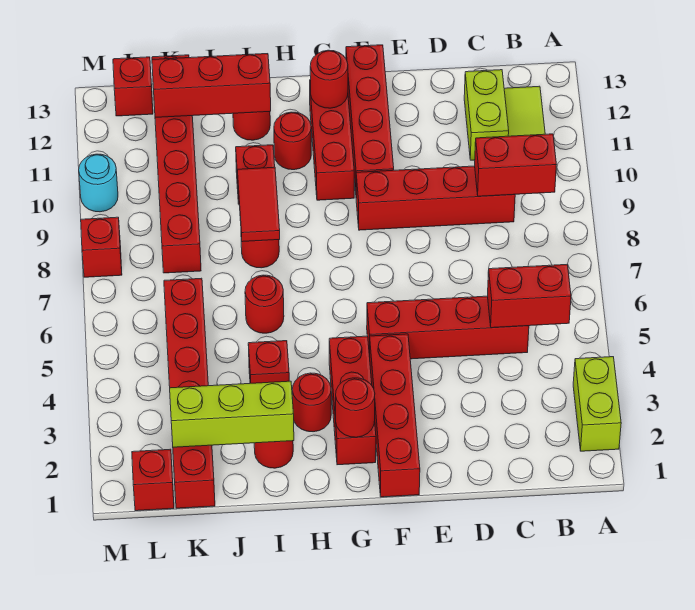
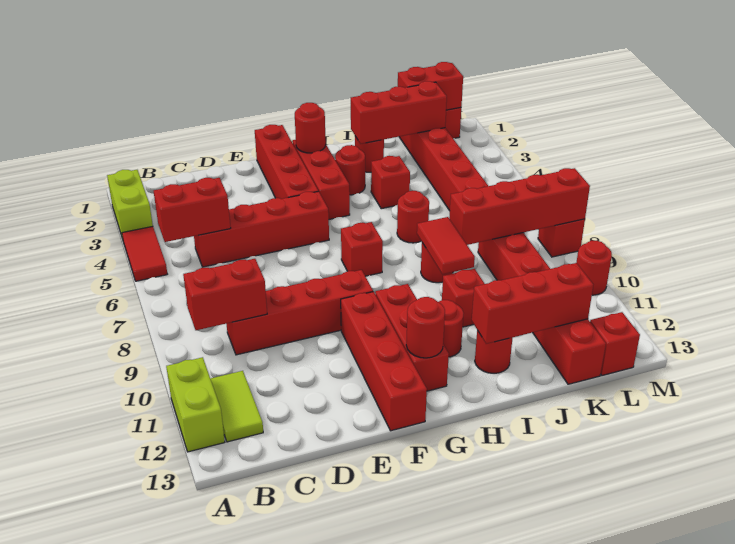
none -> red 1x2 tile [122,226,167,281]
lime 1x2 brick [464,70,509,160] -> lime 1x2 brick moved to [166,357,225,452]
none -> red 1x1 brick [341,222,383,276]
lime 1x3 brick [170,381,294,447] -> red 1x3 brick [351,81,447,144]
none -> red 1x4 brick [449,168,590,245]
none -> red 1x2 brick [398,62,463,110]
cyan 1x1 round brick [79,154,118,212] -> red 1x1 round brick [576,241,612,295]

